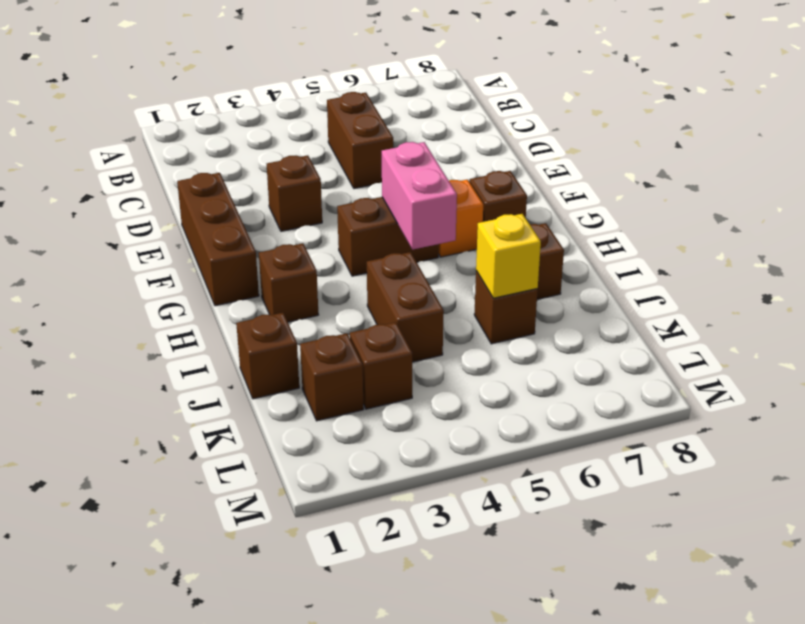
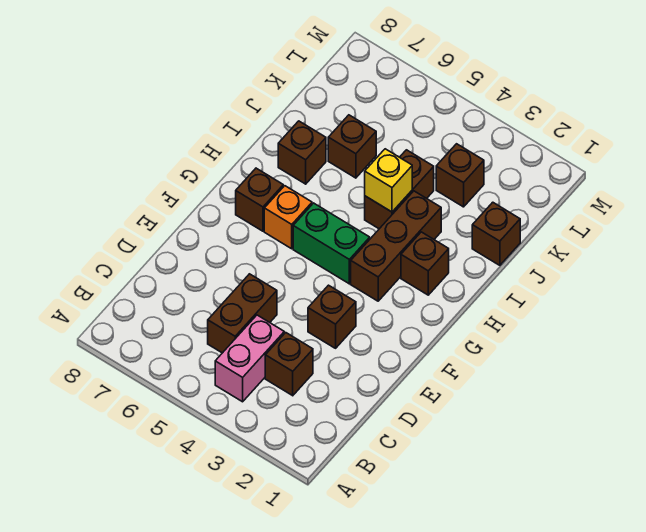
brown 1x3 brick [177,173,259,306] -> brown 1x3 brick moved to [351,191,441,301]
brown 1x2 brick [337,197,439,276] -> green 1x2 brick [293,203,370,284]
pink 1x2 brick [382,142,457,250] -> pink 1x2 brick moved to [215,315,284,402]
yellow 1x1 brick [476,214,541,298] -> yellow 1x1 brick moved to [365,149,412,212]
brown 1x1 brick [300,333,363,421] -> brown 1x1 brick moved to [265,333,313,396]

